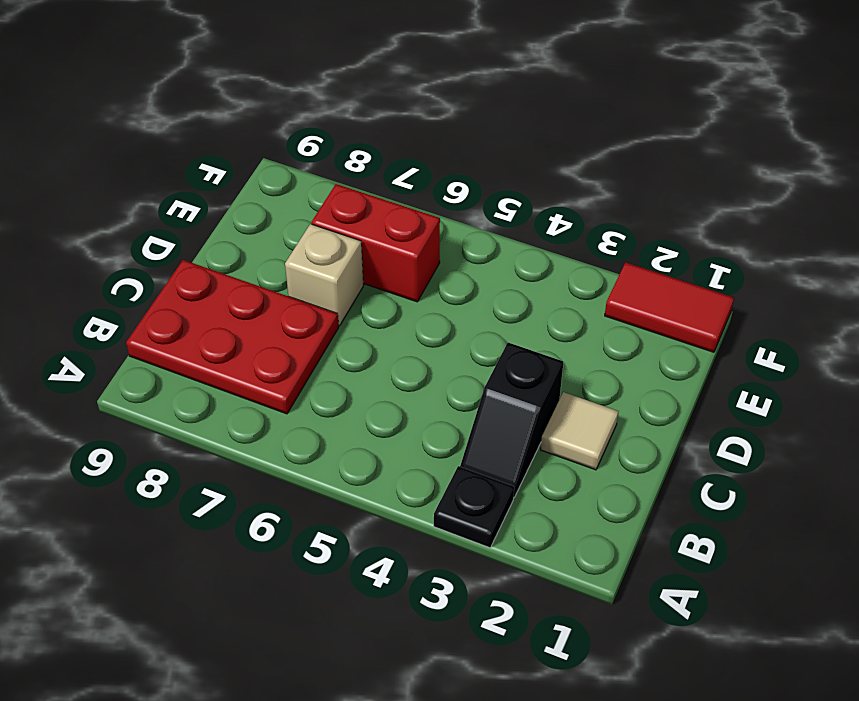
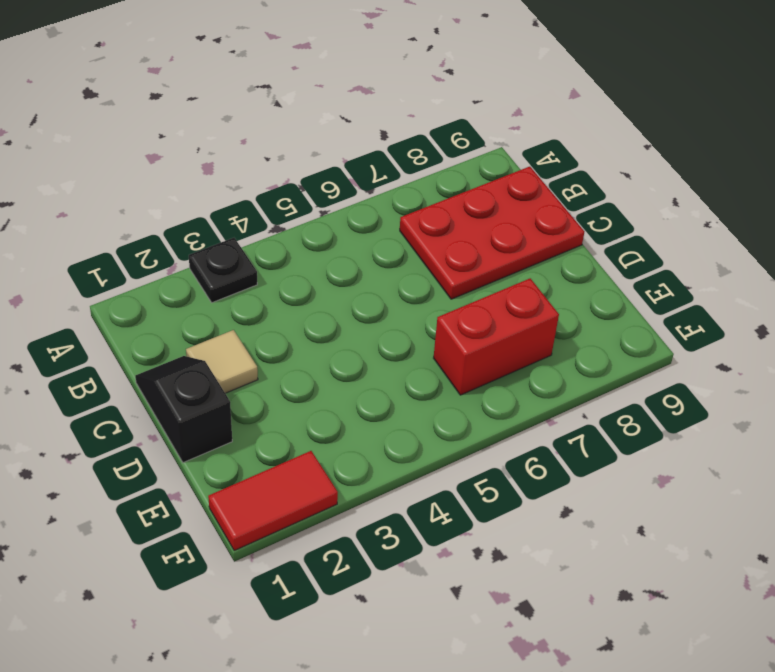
black 1x2 slope [460,342,563,497] -> black 1x2 slope moved to [135,356,232,463]
tan 1x1 brick [285,224,364,326] -> none

